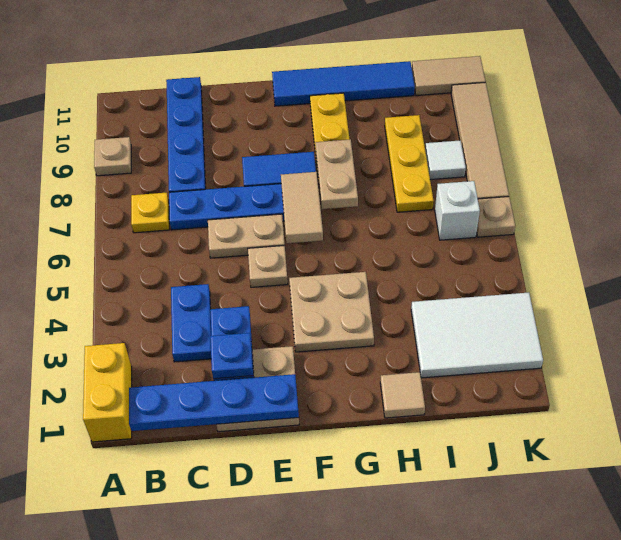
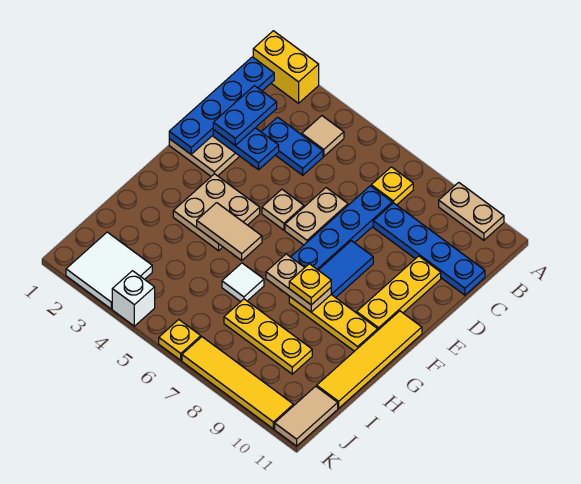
tan 1x1 plate [94,137,131,176] -> tan 1x2 plate [439,182,504,240]
blue 1x1 plate [210,333,253,379] -> blue 1x2 plate [213,86,277,145]
none -> yellow 1x3 plate [357,256,441,330]
tan 1x2 tile [281,172,323,243] -> tan 1x2 tile moved to [197,203,262,260]
blue 1x4 tile [272,61,415,106] -> yellow 1x4 tile [317,311,422,408]
none -> yellow 1x1 plate [289,264,331,305]
tan 1x1 tile [380,372,425,418] -> tan 1x1 tile moved to [302,116,344,156]
white 2x3 tile [411,292,543,378] -> white 2x2 tile [66,232,152,309]
white 1x1 brick [435,181,480,240] -> white 1x1 brick moved to [112,271,155,326]
white 1x1 tile [425,141,466,180] -> white 1x1 tile moved to [222,263,264,302]
tan 1x1 plate [477,197,515,237] -> yellow 1x1 plate [159,320,201,360]
tan 1x4 tile [451,82,509,199] -> yellow 1x4 tile [182,337,293,429]

